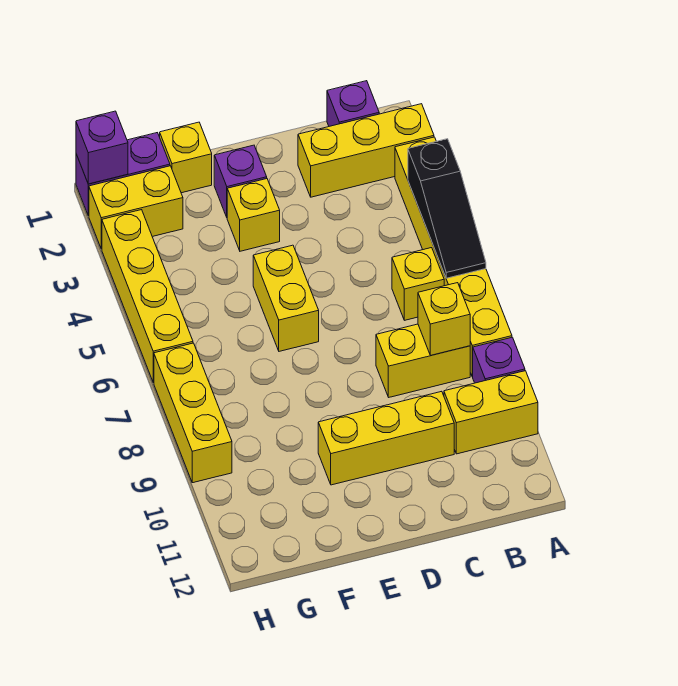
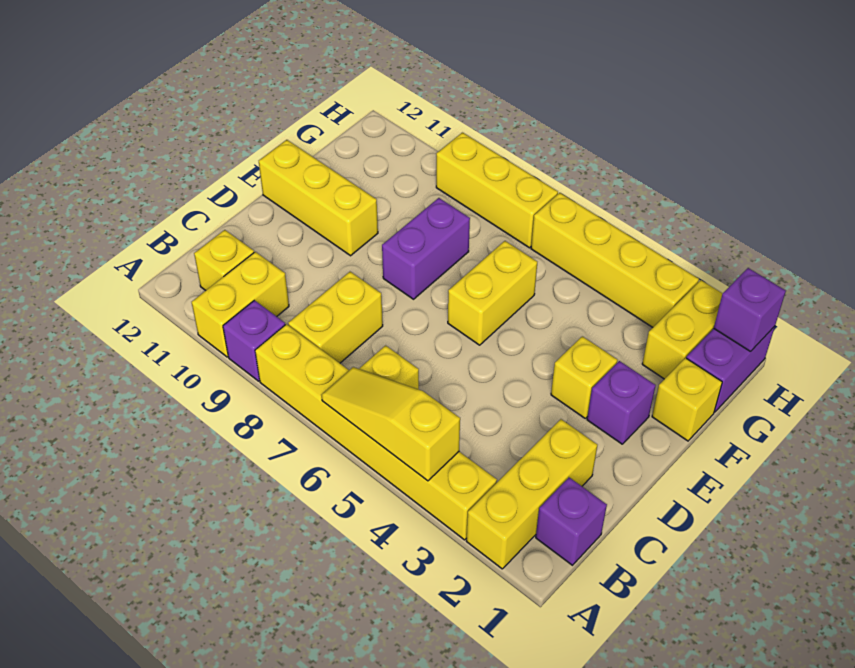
black 1x3 slope [408,139,486,278] -> yellow 1x3 slope [322,367,460,481]
yellow 1x1 brick [418,283,470,355] -> yellow 1x1 brick moved to [194,230,254,291]
yellow 1x3 brick [318,391,454,485] -> yellow 1x3 brick turned to [259,140,378,256]
yellow 1x2 brick [253,245,319,351] -> yellow 1x2 brick turned to [448,241,537,345]
none -> purple 1x2 brick [382,198,470,299]

